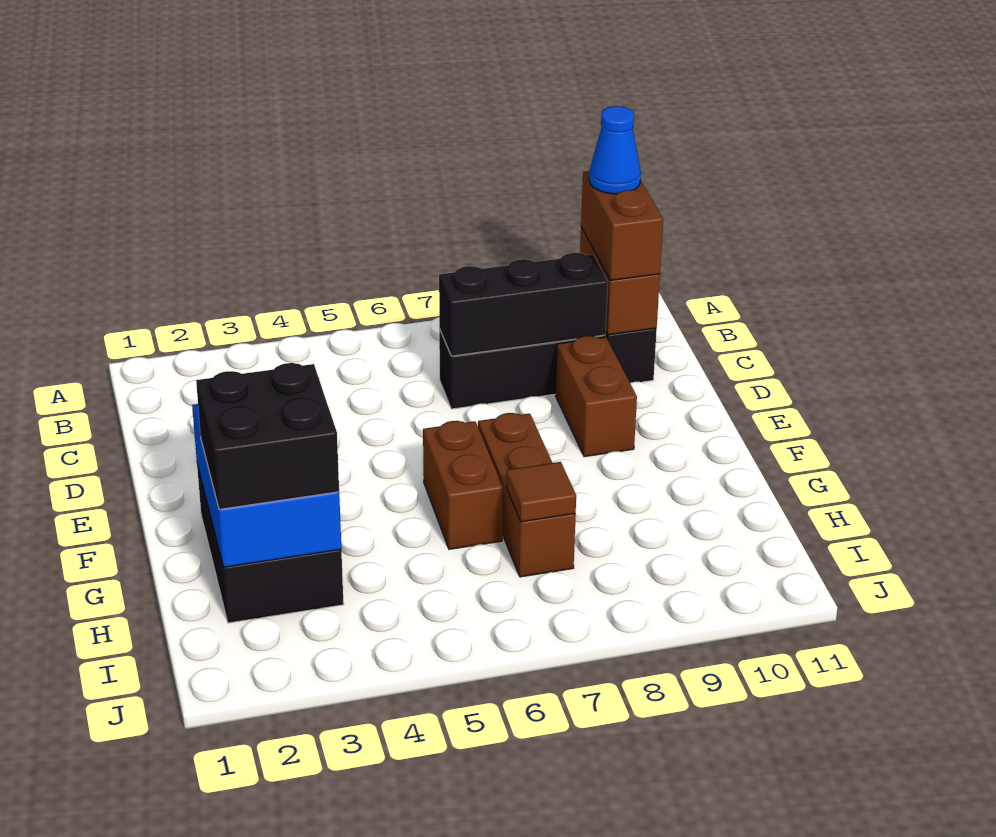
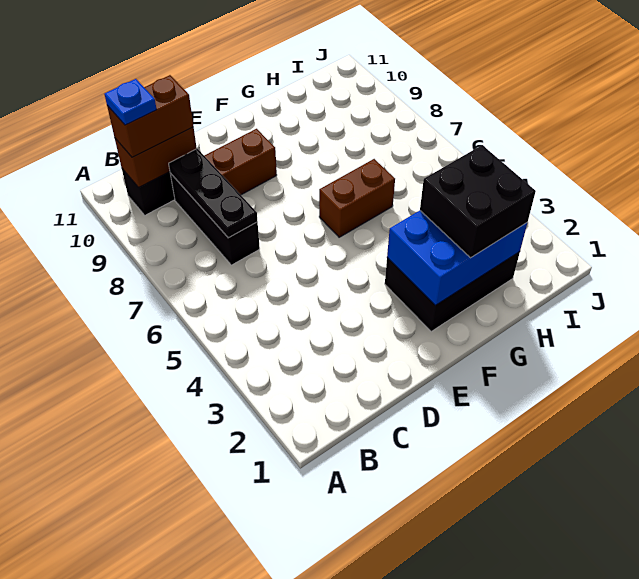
blue 1x1 cone [589,106,641,194] -> blue 1x1 plate [104,79,157,125]
black 1x3 brick [439,253,608,356] -> black 1x3 plate [169,149,258,238]
brown 1x3 brick [478,413,576,577] -> none
brown 1x1 tile [507,462,576,522] -> none

